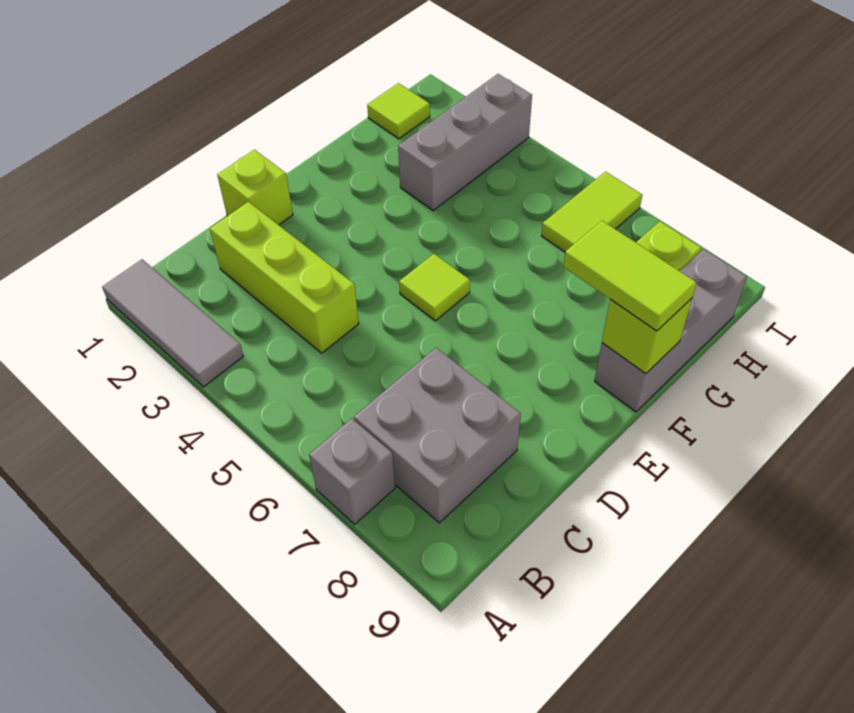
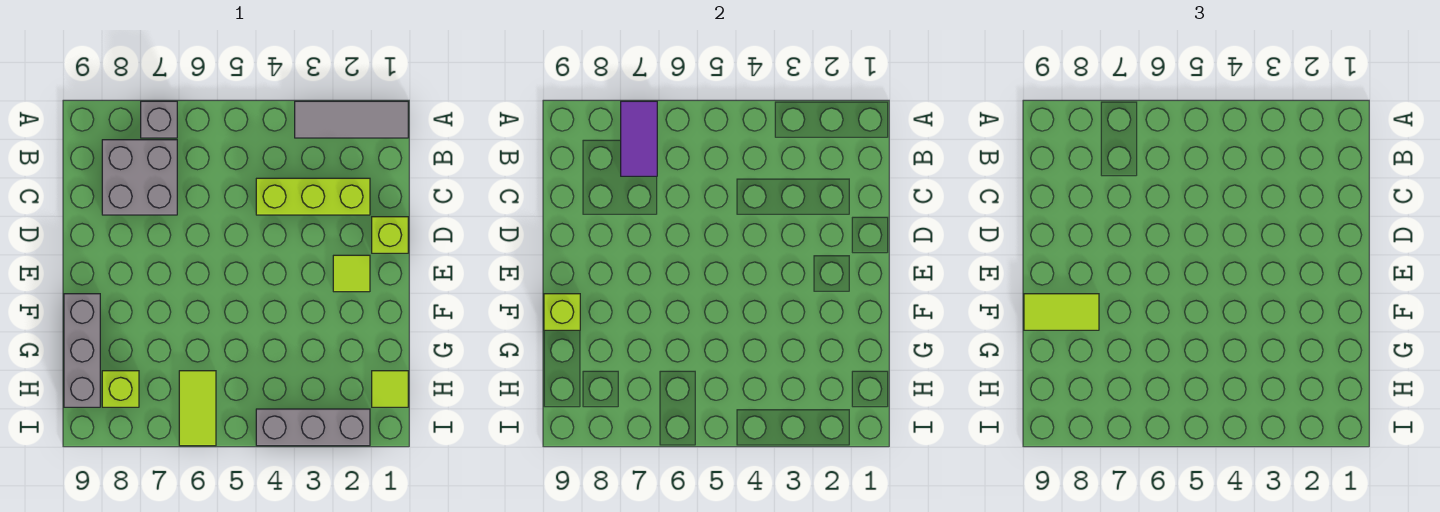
none -> purple 1x2 tile [621,101,657,176]
lime 1x1 tile [399,254,470,321] -> lime 1x1 tile moved to [333,255,370,292]
grey 1x3 brick [398,74,532,211] -> grey 1x3 brick turned to [256,409,370,446]

